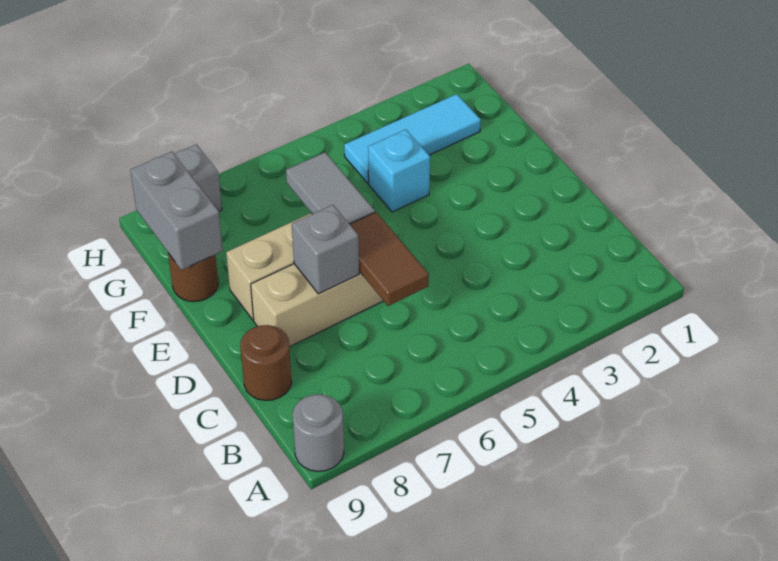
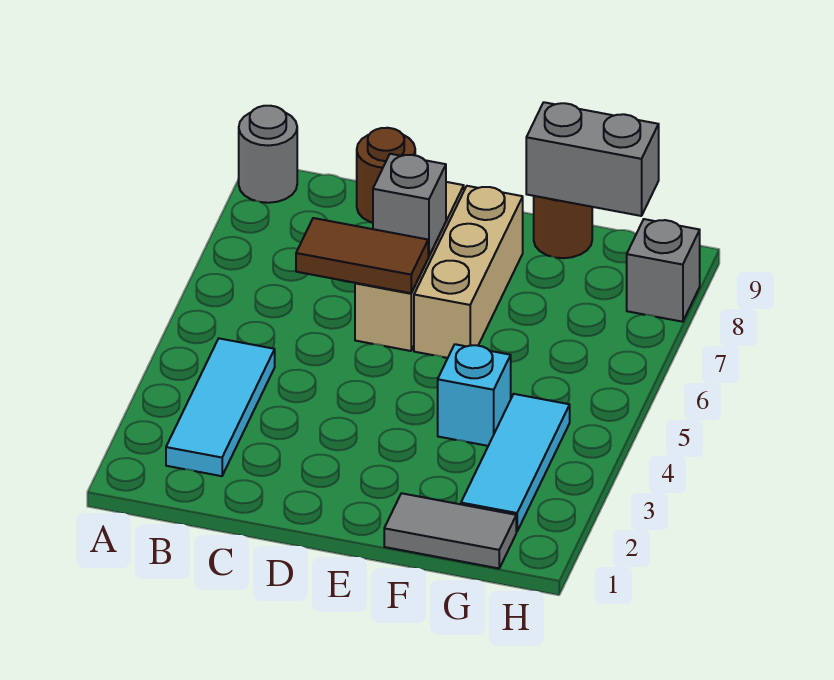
none -> cyan 1x3 tile [166,338,275,476]
grey 1x2 tile [286,152,375,224] -> grey 1x2 tile moved to [384,493,516,568]

